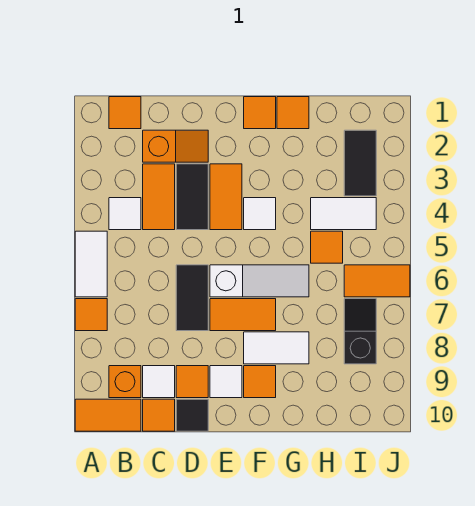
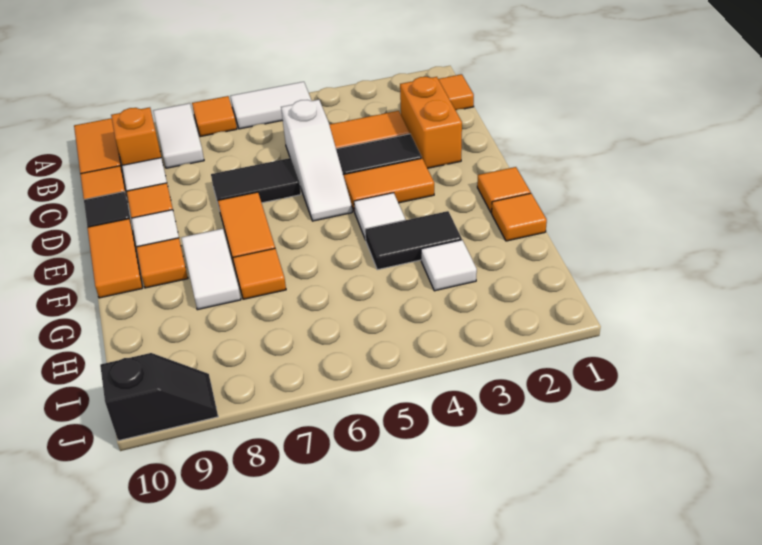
white 1x1 tile [109,198,141,230] -> white 1x1 tile moved to [421,240,477,291]
orange 1x2 slope [143,130,208,162] -> orange 1x2 brick [400,77,462,168]
white 1x3 slope [210,265,309,297] -> white 1x3 slope moved to [281,100,352,221]
white 1x2 tile [311,198,376,230] -> white 1x2 tile moved to [153,103,204,168]
orange 1x1 tile [311,231,343,263] -> orange 1x1 tile moved to [233,248,286,299]
black 1x2 tile [344,130,376,196] -> black 1x2 tile moved to [365,211,462,270]
orange 1x2 tile [344,265,410,297] -> orange 1x2 tile moved to [87,219,142,298]
black 1x2 slope [344,299,376,364] -> black 1x2 slope moved to [100,353,218,441]

